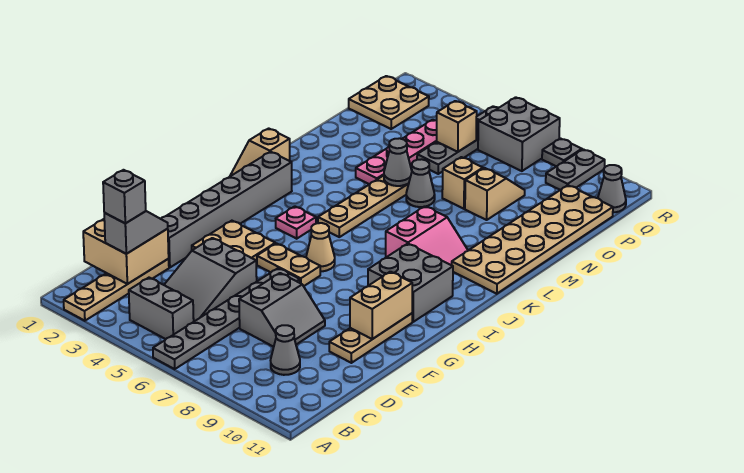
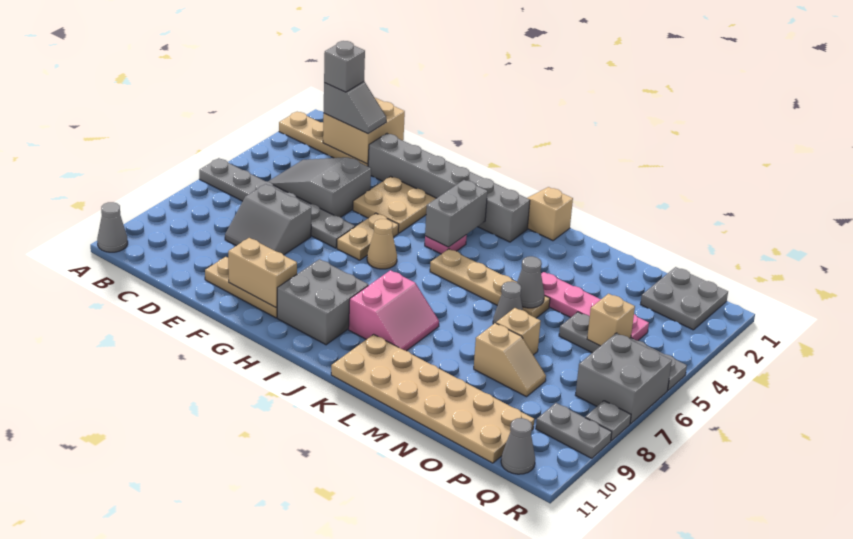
grey 1x2 brick [129,278,194,339] -> grey 1x2 brick moved to [425,180,487,247]
grey 1x1 cone [271,325,300,375] -> grey 1x1 cone moved to [97,202,128,252]
pink 2x2 slope [386,206,468,265] -> pink 2x2 slope turned to [349,270,439,351]
tan 2x2 plate [349,76,429,129] -> grey 2x2 plate [641,267,728,330]

